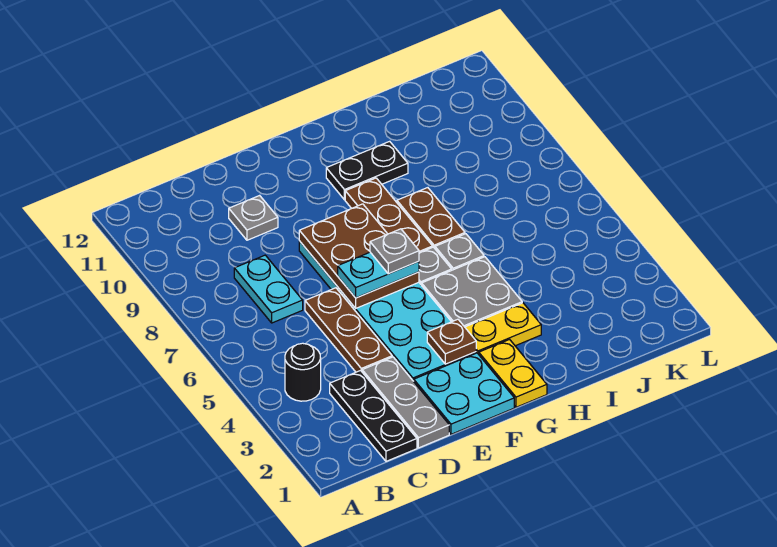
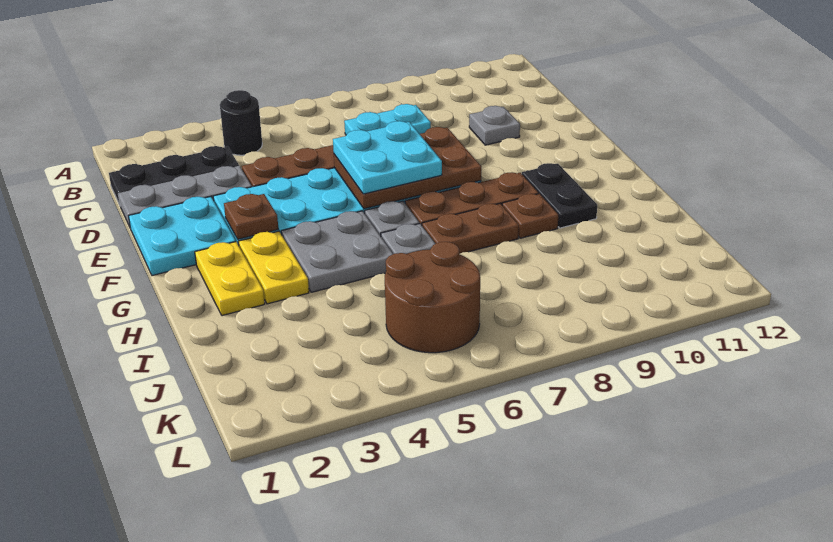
cyan 1x2 plate [338,252,419,298] -> cyan 2x2 plate [333,121,442,194]
grey 1x1 plate [370,229,419,274] -> none
yellow 1x2 plate [479,339,547,407] -> yellow 1x2 plate turned to [195,242,265,316]
none -> brown 1x1 plate [502,194,558,238]
none -> brown 2x2 round brick [385,242,480,353]

